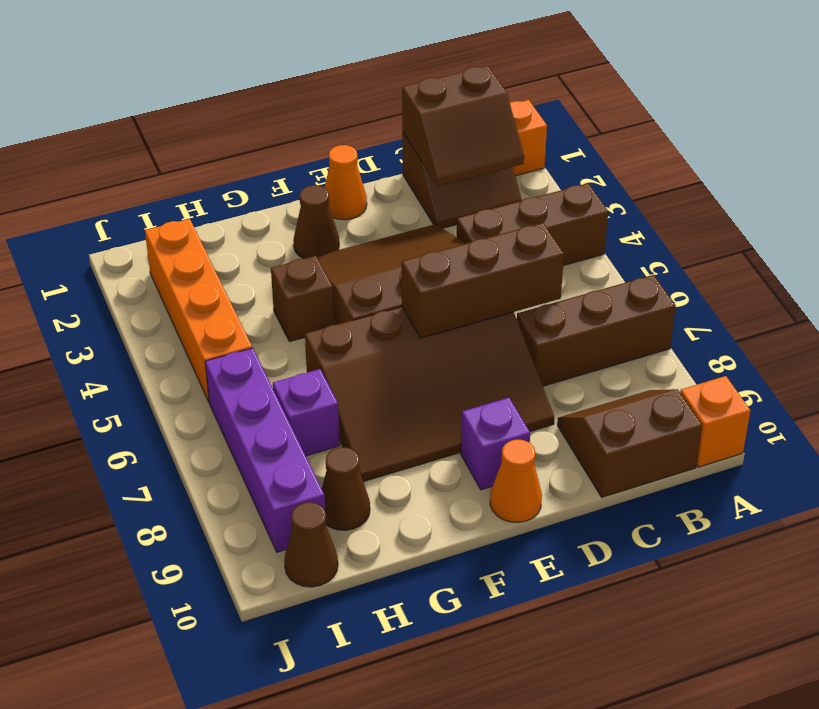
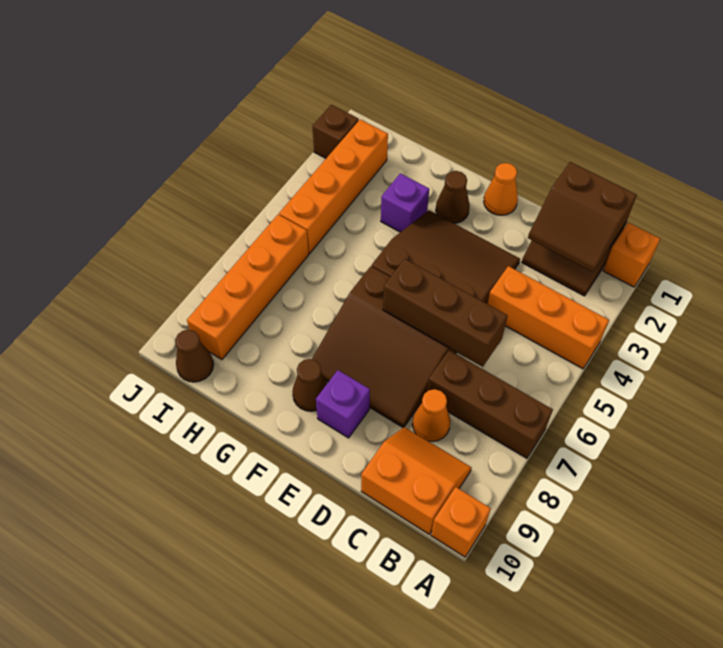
brown 1x3 brick [457,183,608,266] -> orange 1x3 brick [487,266,609,369]
brown 2x2 slope [557,389,702,497] -> orange 2x2 slope [361,427,472,534]
brown 3x4 slope [305,307,554,482] -> brown 3x3 slope [312,266,457,428]
orange 1x1 cone [490,440,542,523] -> orange 1x1 cone moved to [412,389,451,441]
brown 1x1 brick [271,256,334,342] -> brown 1x1 brick moved to [312,105,359,158]
purple 1x1 brick [273,369,340,456] -> purple 1x1 brick moved to [381,173,429,232]
brown 1x1 cone [322,447,370,530] -> brown 1x1 cone moved to [292,359,327,411]
purple 1x4 brick [205,348,325,552] -> orange 1x4 brick [187,214,309,360]

